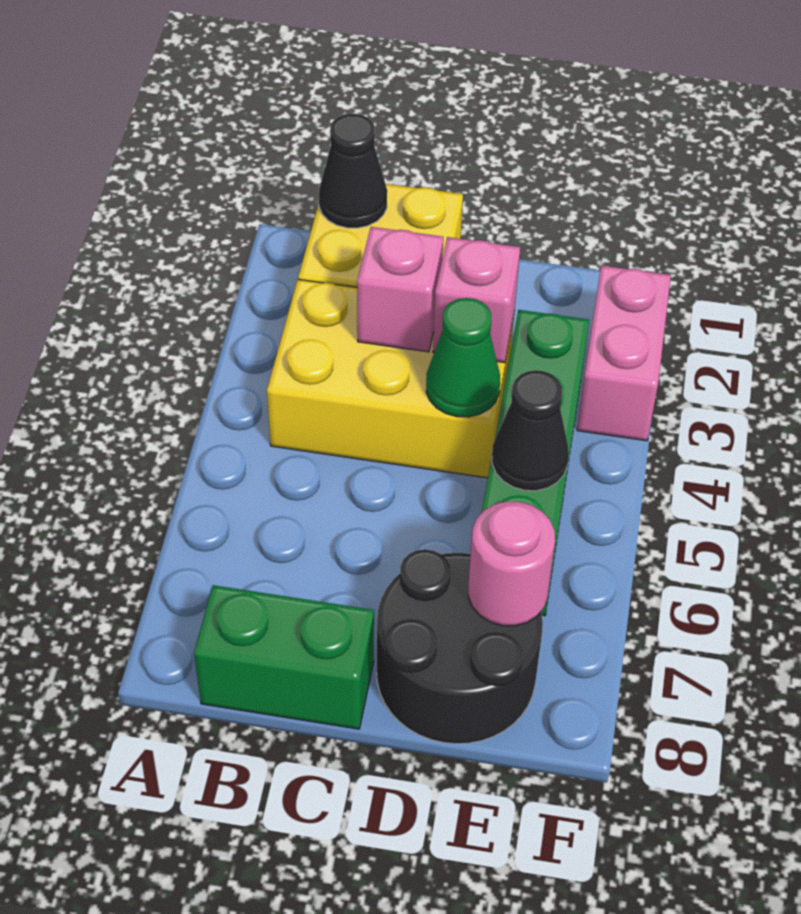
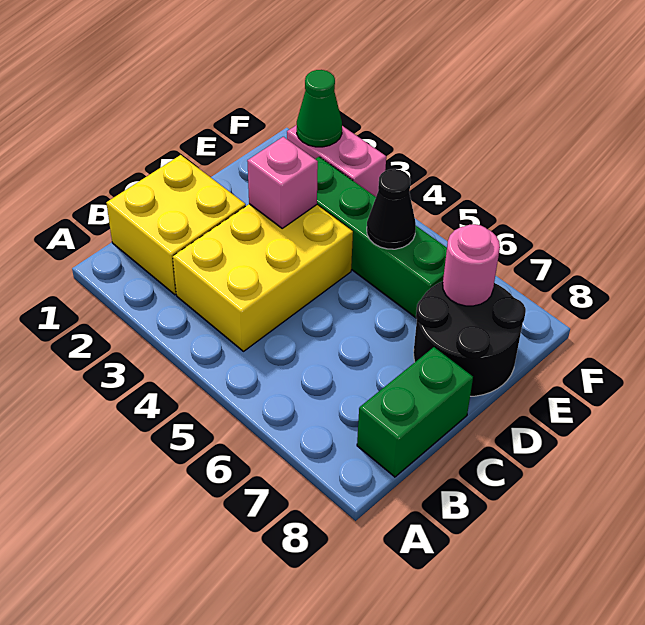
black 1x1 cone [319,114,387,228] -> none
pink 1x1 brick [357,227,443,352] -> none
green 1x1 cone [426,298,500,417] -> green 1x1 cone moved to [297,70,342,147]

